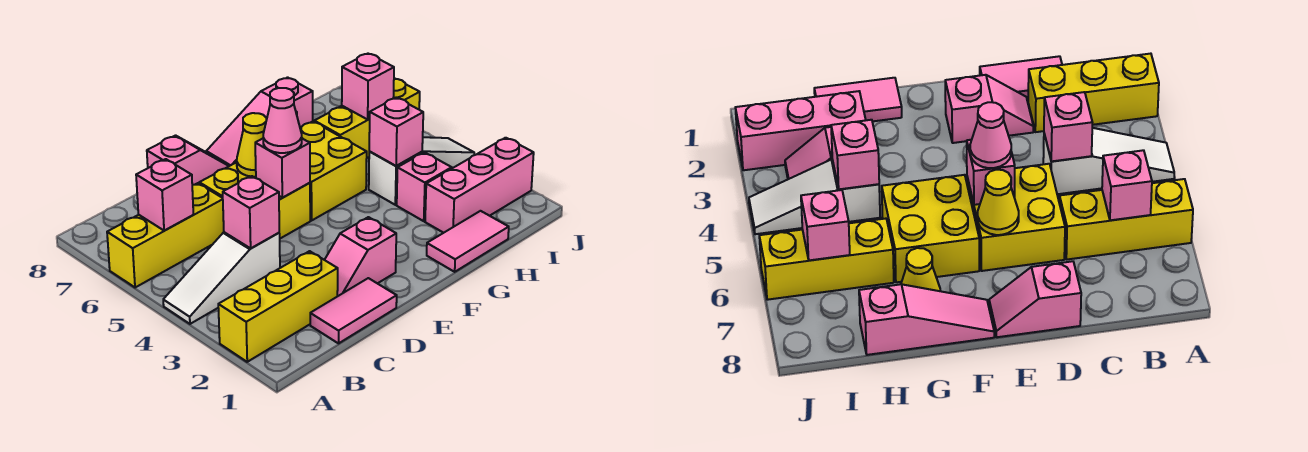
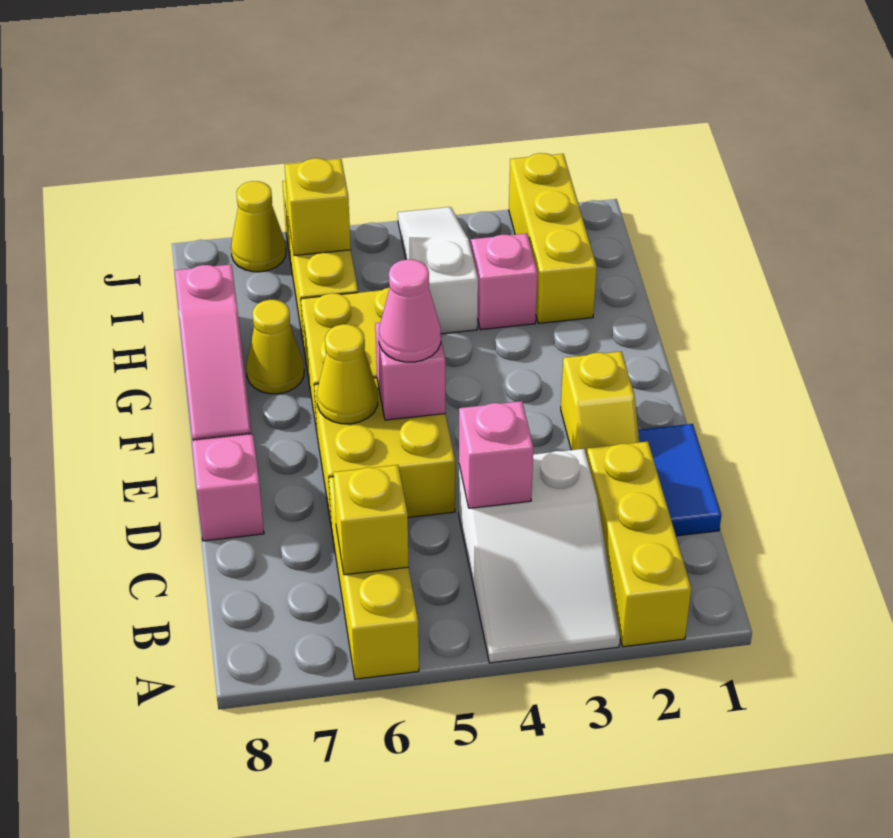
white 1x3 slope [163,232,280,324] -> white 2x3 slope [459,449,620,663]
pink 1x1 brick [136,159,193,231] -> yellow 1x1 brick [333,465,409,575]
pink 1x2 tile [310,278,397,343] -> blue 1x2 tile [638,424,721,536]
pink 1x2 slope [325,217,396,296] -> yellow 1x2 slope [561,351,639,456]
pink 1x2 tile [427,211,509,272] -> none
pink 1x3 brick [425,138,534,233] -> yellow 1x3 brick [509,153,597,323]
pink 1x1 brick [369,98,423,166] -> none
pink 1x1 brick [342,54,394,119] -> yellow 1x1 brick [285,158,351,256]
none -> yellow 1x1 cone [231,181,286,272]

